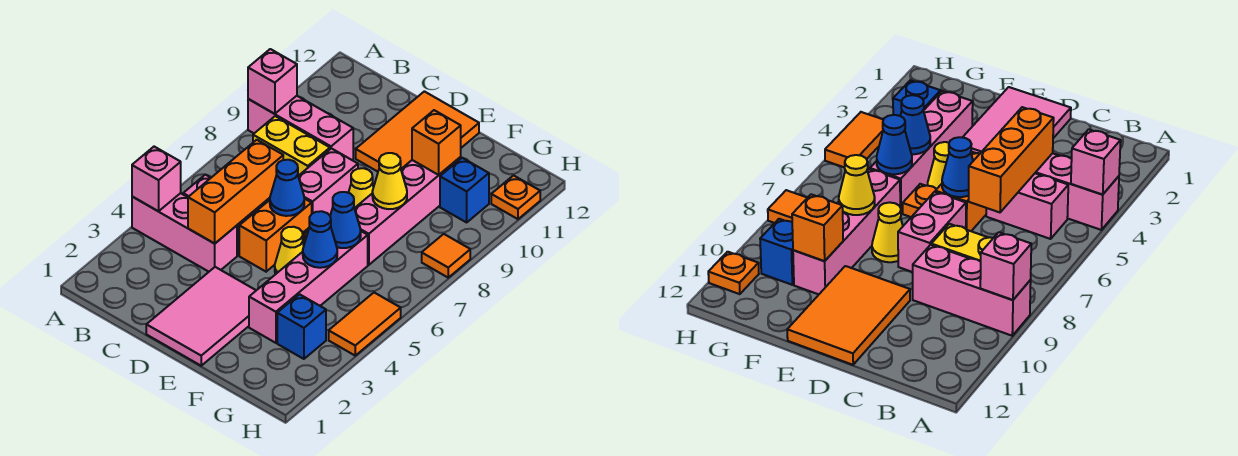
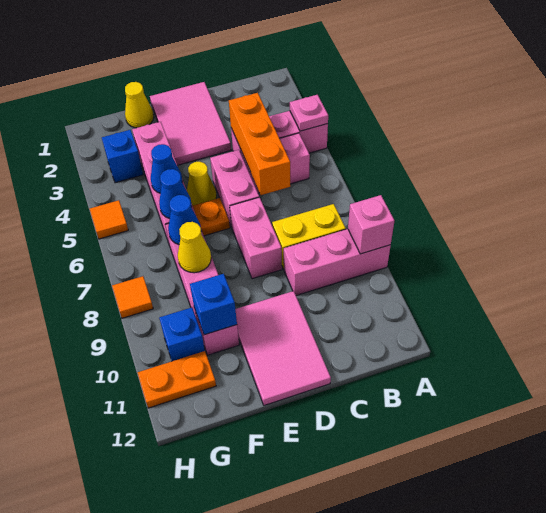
pink 1x1 brick [132,147,181,211] -> pink 1x1 plate [290,95,328,131]
orange 1x2 brick [239,199,312,272] -> pink 1x2 brick [210,150,259,227]
blue 1x1 cone [270,160,304,216] -> blue 1x1 cone moved to [168,195,201,244]
orange 2x3 tile [356,91,479,172] -> pink 2x3 tile [235,291,331,405]
yellow 1x1 cone [349,168,374,208] -> yellow 1x1 cone moved to [125,82,154,128]
orange 1x1 brick [412,110,461,175] -> blue 1x1 brick [190,274,237,335]
orange 1x2 tile [329,293,401,355] -> orange 1x1 tile [90,200,128,239]
orange 1x1 plate [491,176,540,219] -> orange 1x2 plate [138,351,216,408]

